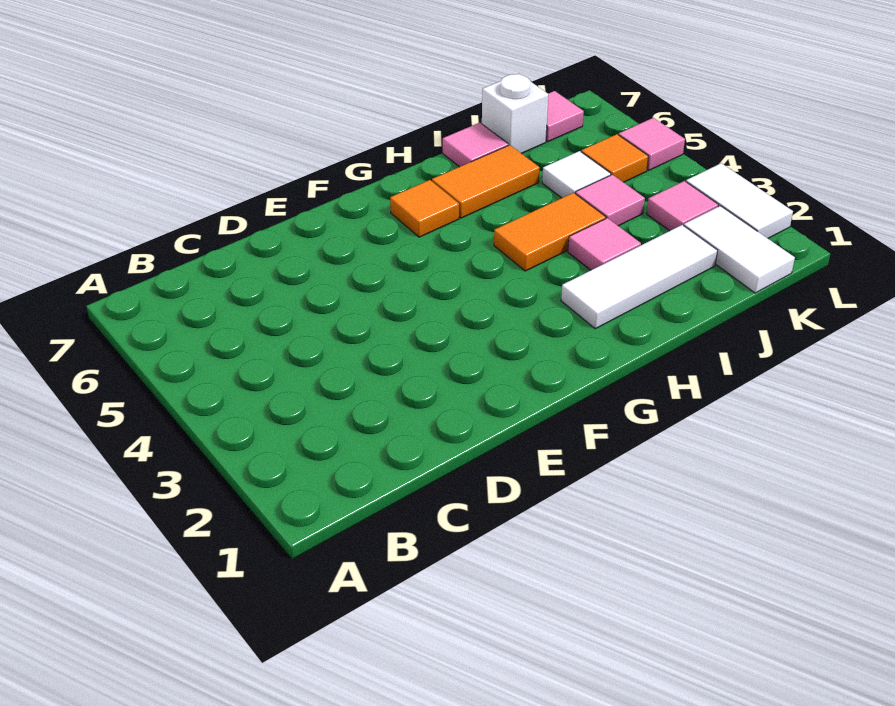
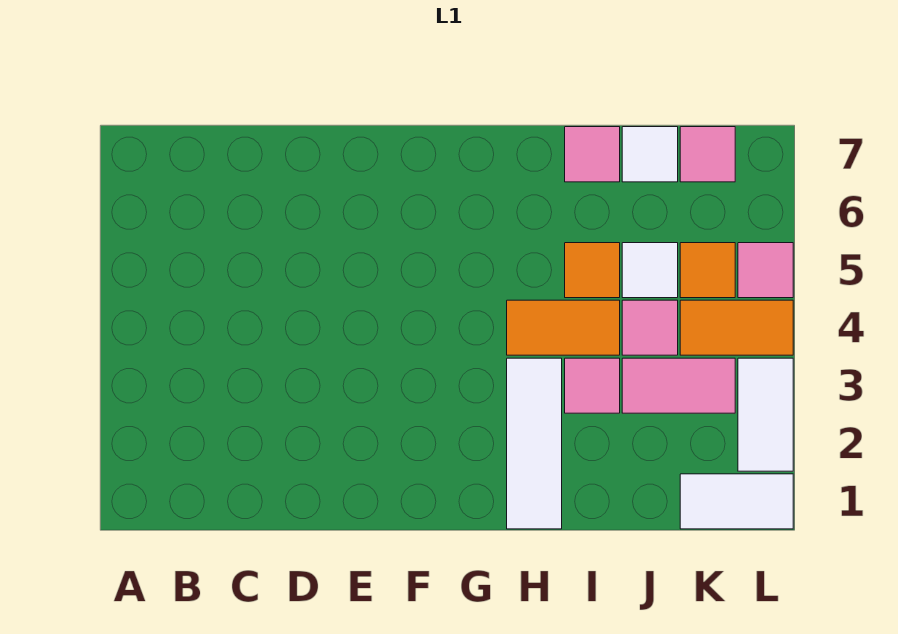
orange 1x1 tile [390,180,459,237] -> orange 1x1 tile moved to [565,243,620,298]
white 1x3 tile [561,225,718,329] -> white 1x3 tile turned to [507,358,562,529]
orange 1x2 tile [432,145,540,218] -> orange 1x2 tile moved to [680,300,793,355]
white 1x1 brick [482,74,548,154] -> white 1x1 tile [622,127,678,182]
white 1x2 tile [684,206,795,293] -> white 1x2 tile turned to [680,474,793,529]
pink 1x1 tile [647,181,718,231] -> pink 1x2 tile [622,358,735,413]

